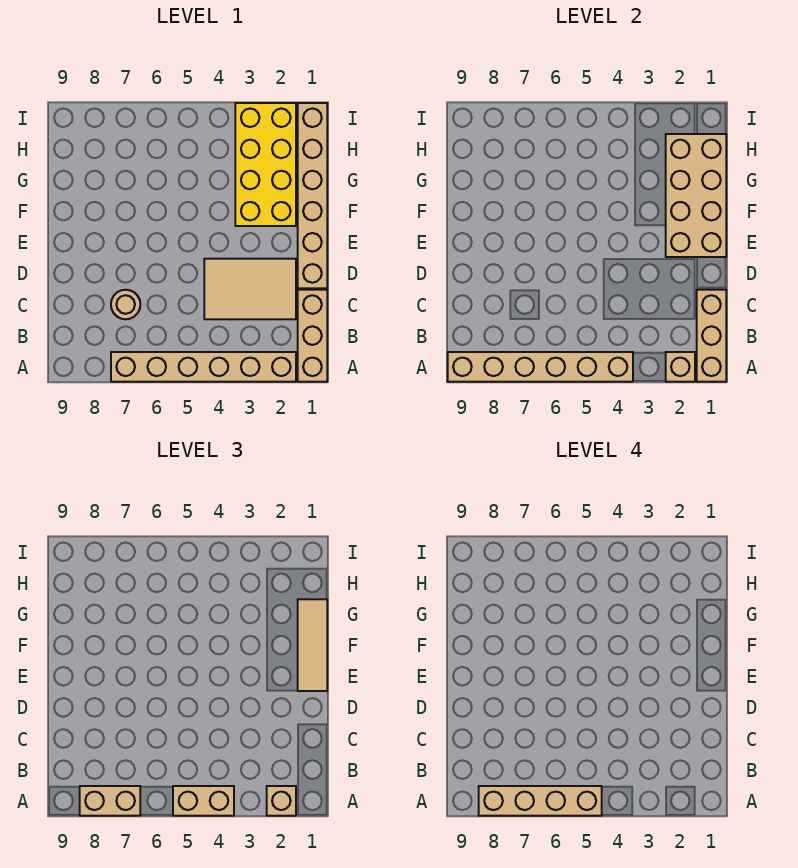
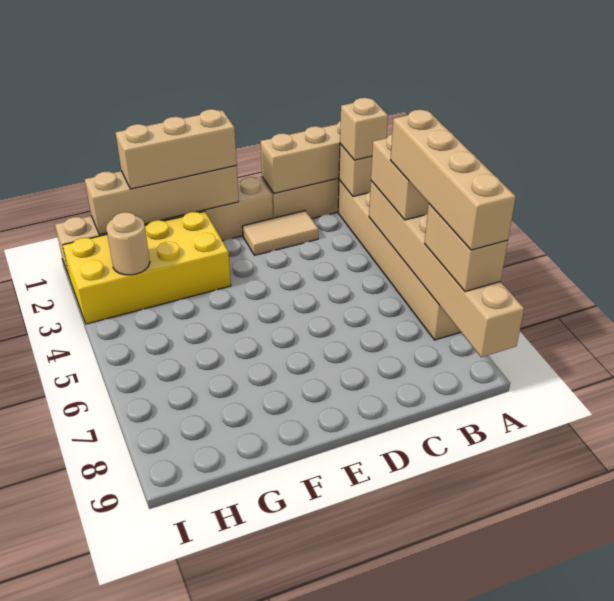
tan 2x3 tile [204,259,296,319] -> tan 1x2 tile [242,210,318,255]
tan 1x1 round brick [111,290,140,319] -> tan 1x1 round brick moved to [106,212,150,275]
tan 2x4 brick [666,134,726,257] -> tan 1x4 brick [85,165,239,235]
tan 1x3 tile [298,599,327,691] -> tan 1x3 brick [115,109,237,189]

